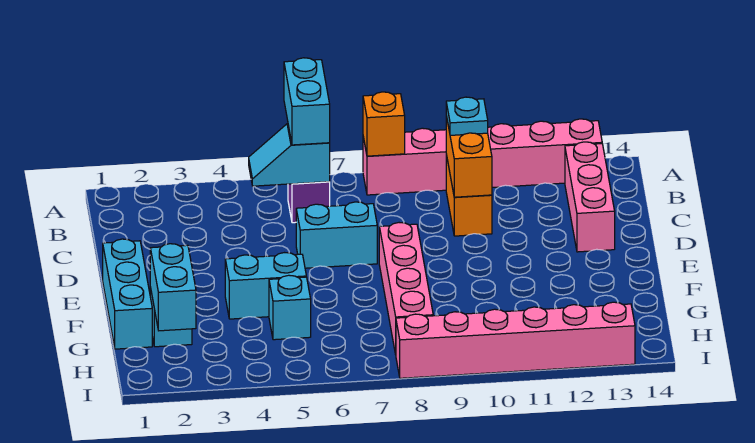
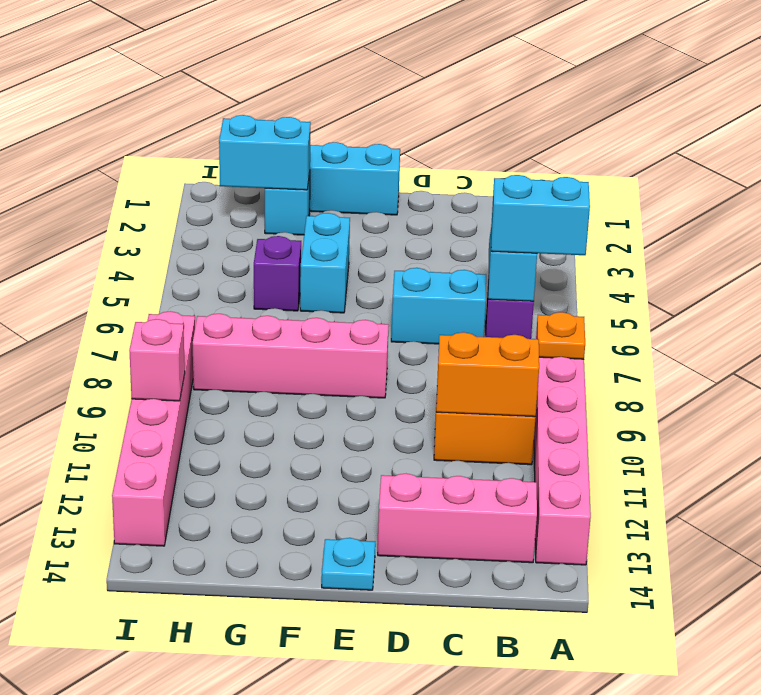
orange 1x1 brick [363,92,405,156] -> orange 1x1 plate [537,312,585,359]
cyan 1x1 plate [446,97,488,135] -> cyan 1x1 plate moved to [322,538,375,590]
cyan 1x2 brick [296,202,377,268] -> cyan 1x2 brick turned to [391,268,486,344]
cyan 1x1 brick [269,275,311,340] -> purple 1x1 brick [254,236,301,311]
none -> pink 1x1 brick [129,319,185,401]

